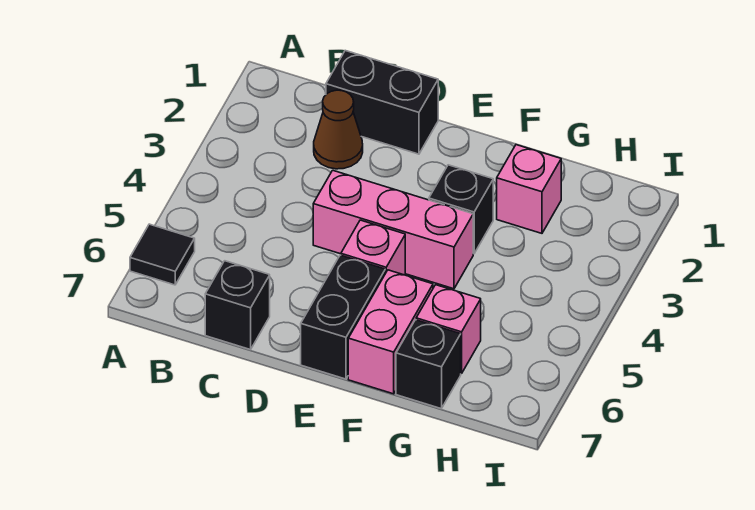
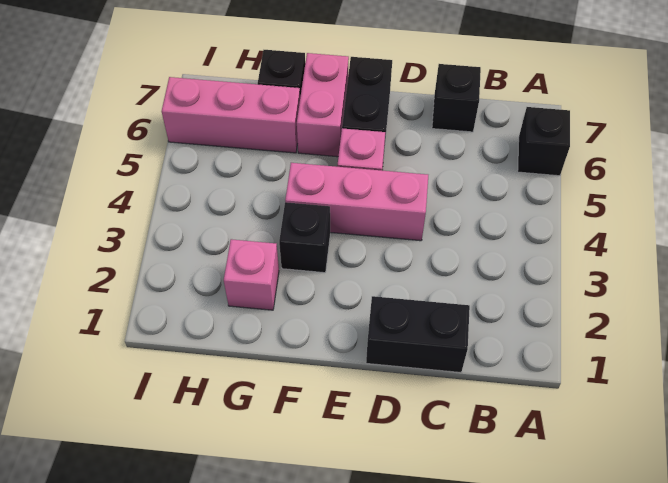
black 1x1 tile [130,224,195,285] -> black 1x1 brick [518,107,570,176]
brown 1x1 cone [314,90,363,169] -> none
pink 1x1 brick [416,285,481,374] -> pink 1x3 brick [162,77,300,153]

